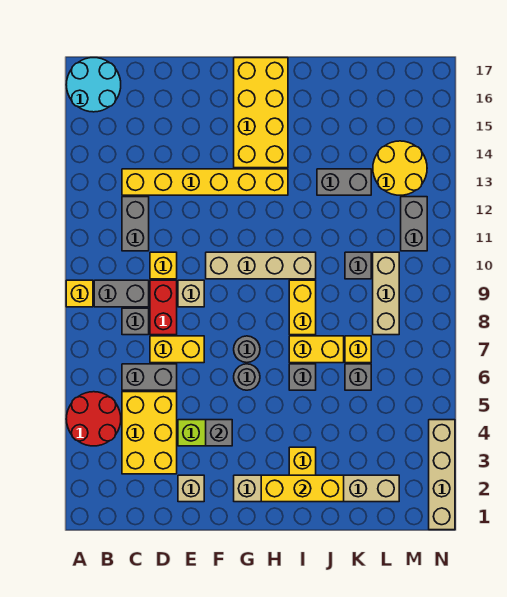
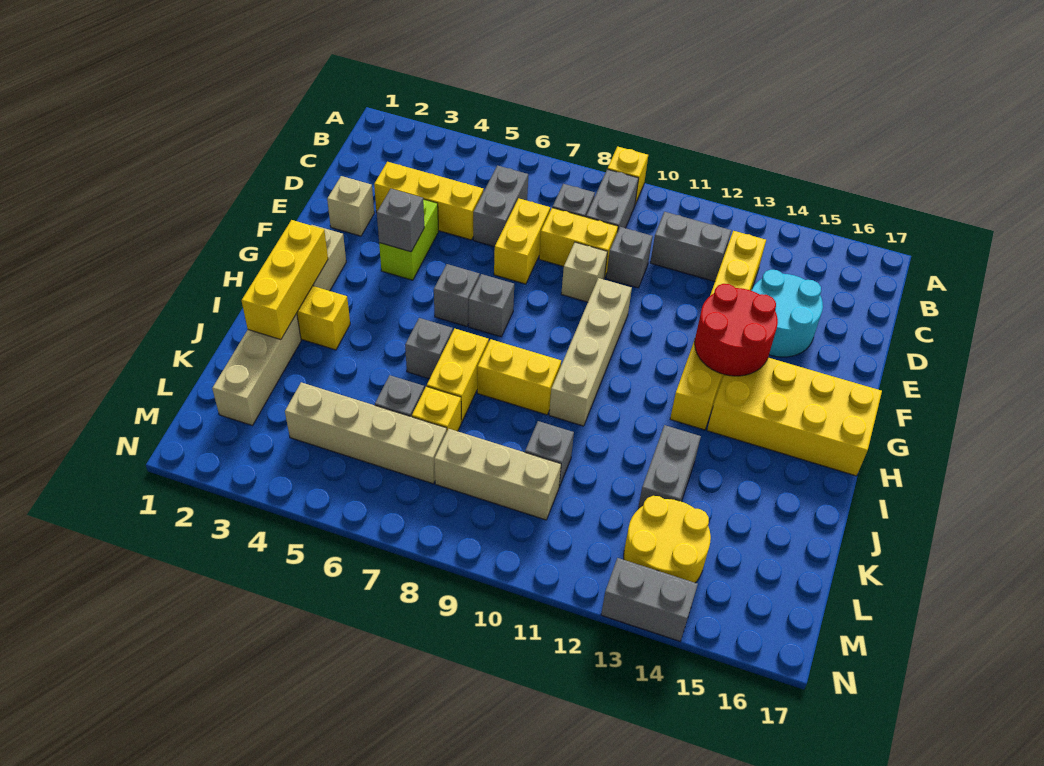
red 2x2 round brick [66,392,121,446] -> red 2x2 round brick moved to [695,284,778,376]
cyan 2x2 round brick [66,58,121,112] -> cyan 2x2 round brick moved to [752,270,823,357]
yellow 2x3 brick [122,392,177,474] -> yellow 1x3 brick [374,162,484,240]
red 1x2 brick [150,280,177,335] -> yellow 1x2 brick [539,208,618,278]
yellow 1x1 brick [150,252,177,279] -> grey 1x1 brick [606,227,653,288]
grey 1x1 round brick [234,364,260,390] -> grey 1x1 brick [434,264,480,326]
grey 1x1 round brick [234,336,260,363] -> grey 1x1 brick [469,274,514,337]
grey 1x2 brick [401,197,427,251] -> grey 1x2 brick moved to [601,558,698,641]
tan 1x4 brick [429,420,455,530] -> tan 1x4 brick moved to [285,382,447,484]

